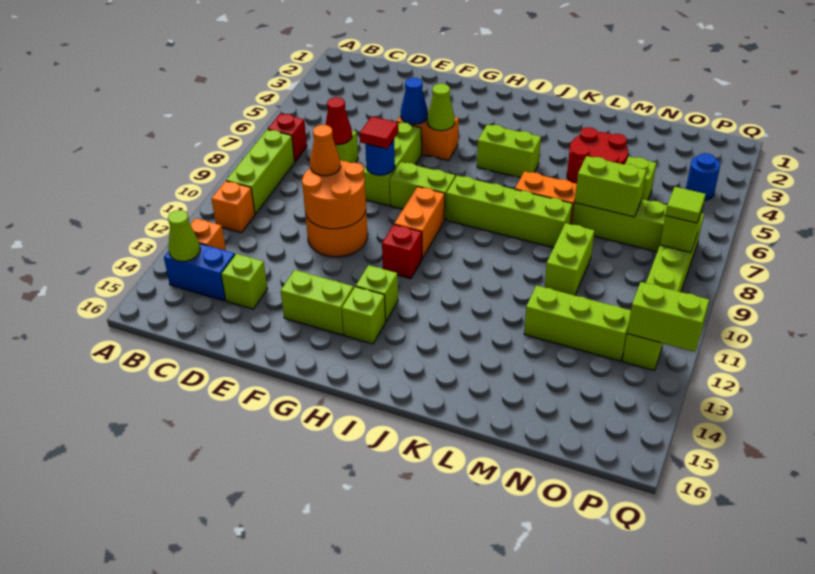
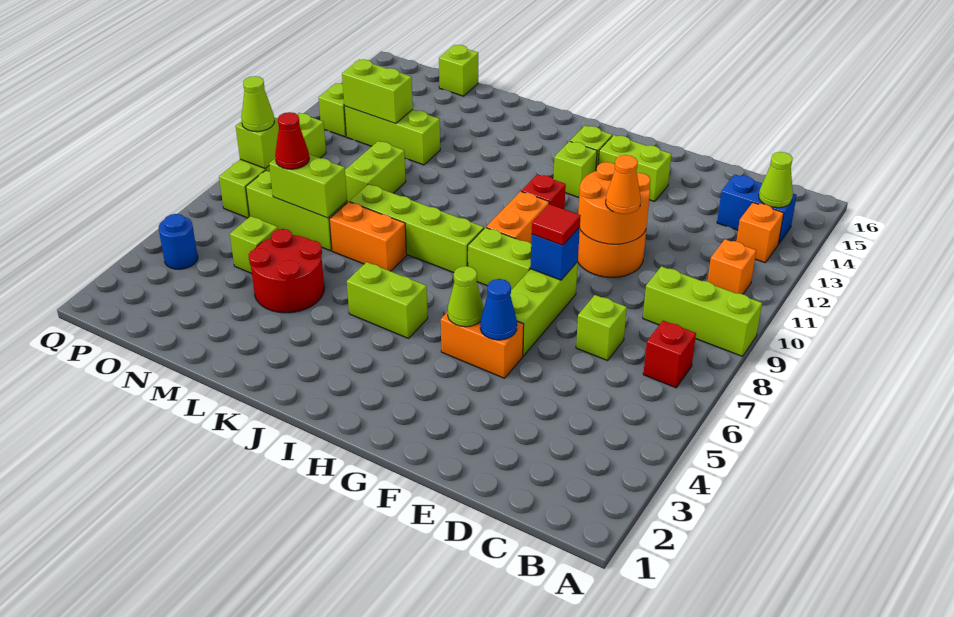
lime 1x3 brick [226,130,295,214] -> lime 1x3 brick turned to [643,266,762,356]
red 1x1 cone [325,97,352,145] -> red 1x1 cone moved to [275,112,309,169]
lime 1x1 brick [221,254,268,309] -> lime 1x1 brick moved to [439,45,478,96]
blue 1x1 round brick [365,140,395,175] -> blue 1x1 brick [530,227,580,280]
lime 1x1 tile [665,187,706,223] -> lime 1x1 cone [241,76,275,132]
lime 1x2 brick [627,282,709,352] -> lime 1x2 brick moved to [342,59,413,124]

